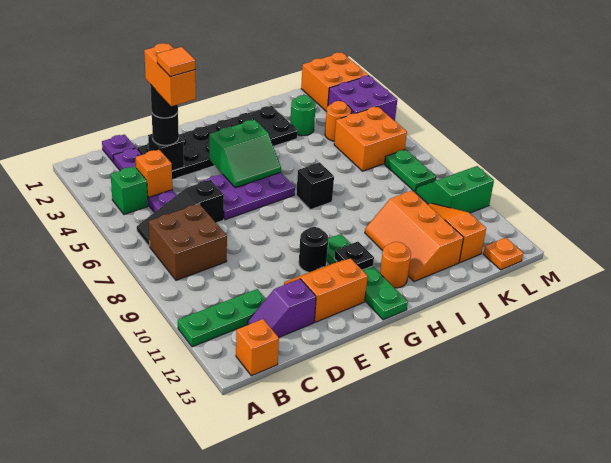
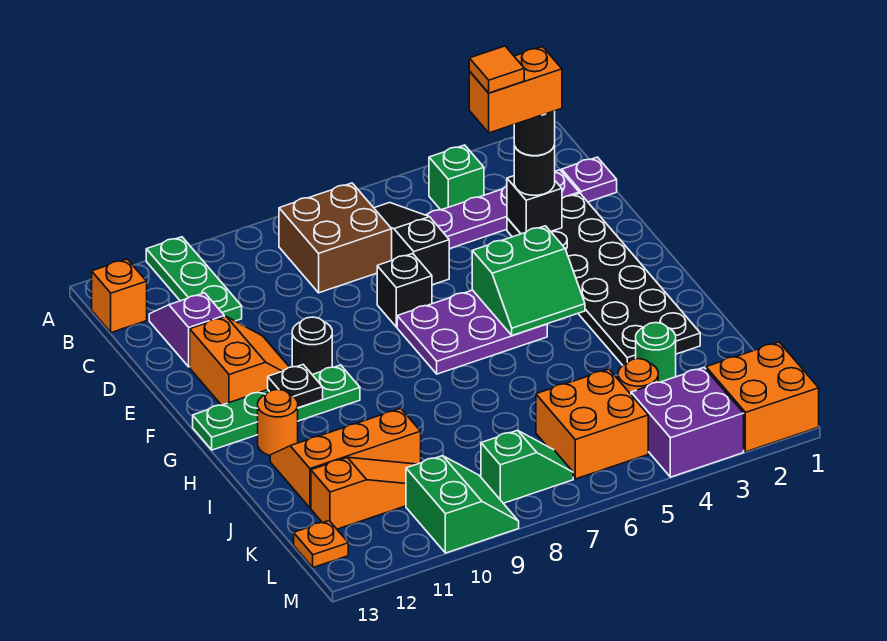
orange 1x1 brick [136,150,172,197] -> none
purple 2x3 plate [199,172,295,220] -> purple 2x3 plate turned to [397,290,547,374]
green 2x2 slope [209,120,281,188] -> green 2x2 slope turned to [472,226,585,335]
black 1x1 brick [296,162,334,210] -> black 1x1 brick moved to [377,254,432,327]
green 1x2 plate [385,149,436,192] -> green 1x2 slope [481,430,573,503]

